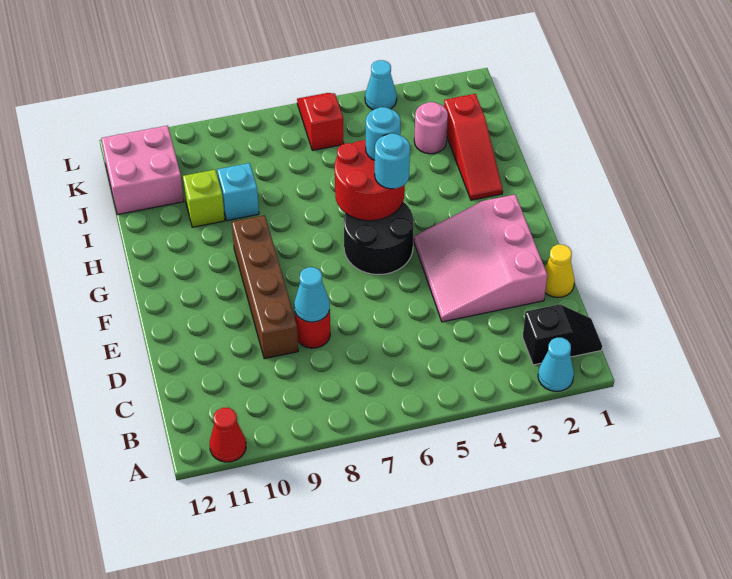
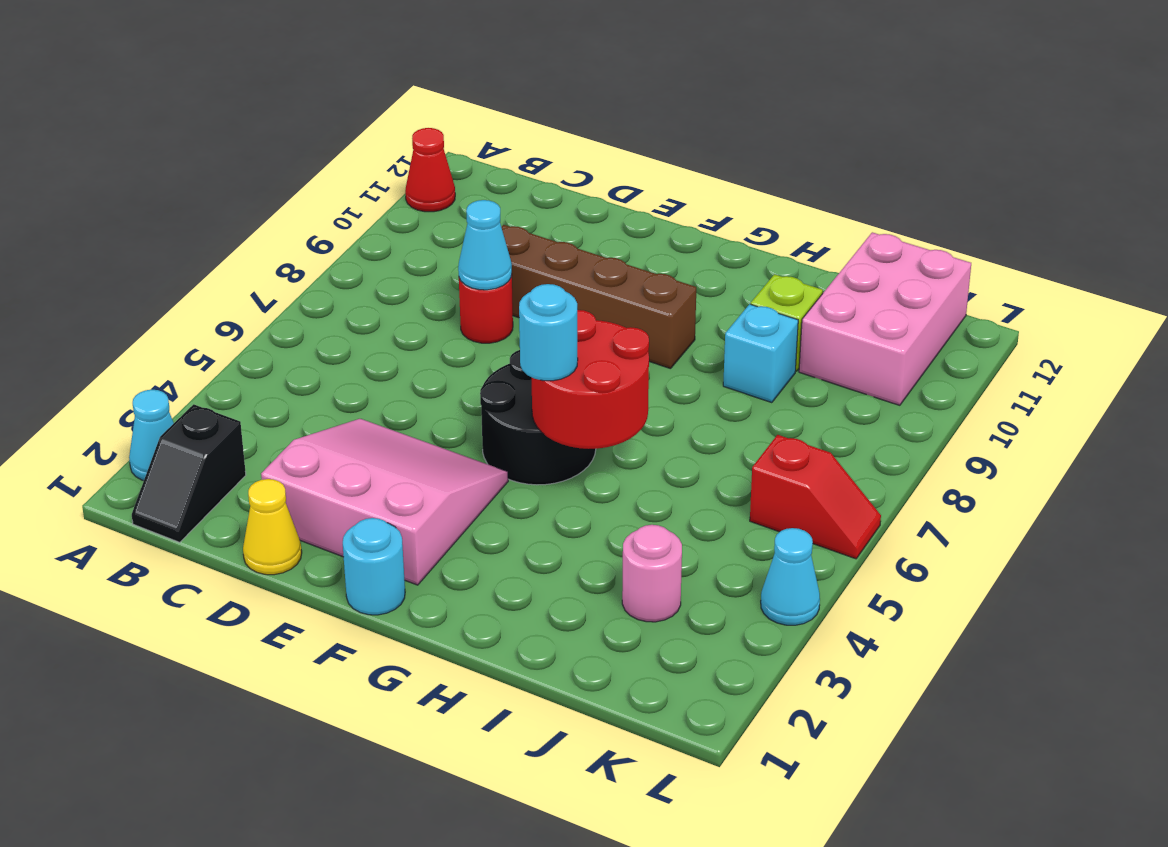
red 1x3 slope [444,94,503,200] -> none
cyan 1x1 round brick [366,107,400,160] -> cyan 1x1 round brick moved to [343,518,405,615]
pink 2x2 brick [101,126,184,215] -> pink 2x3 brick [799,232,971,405]

